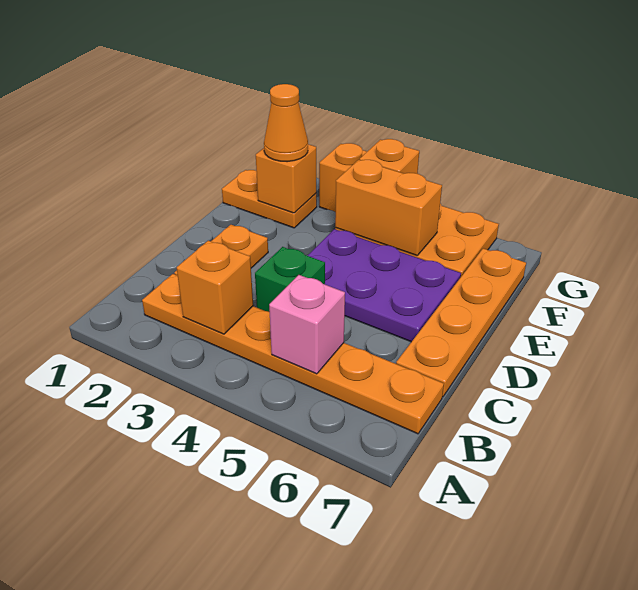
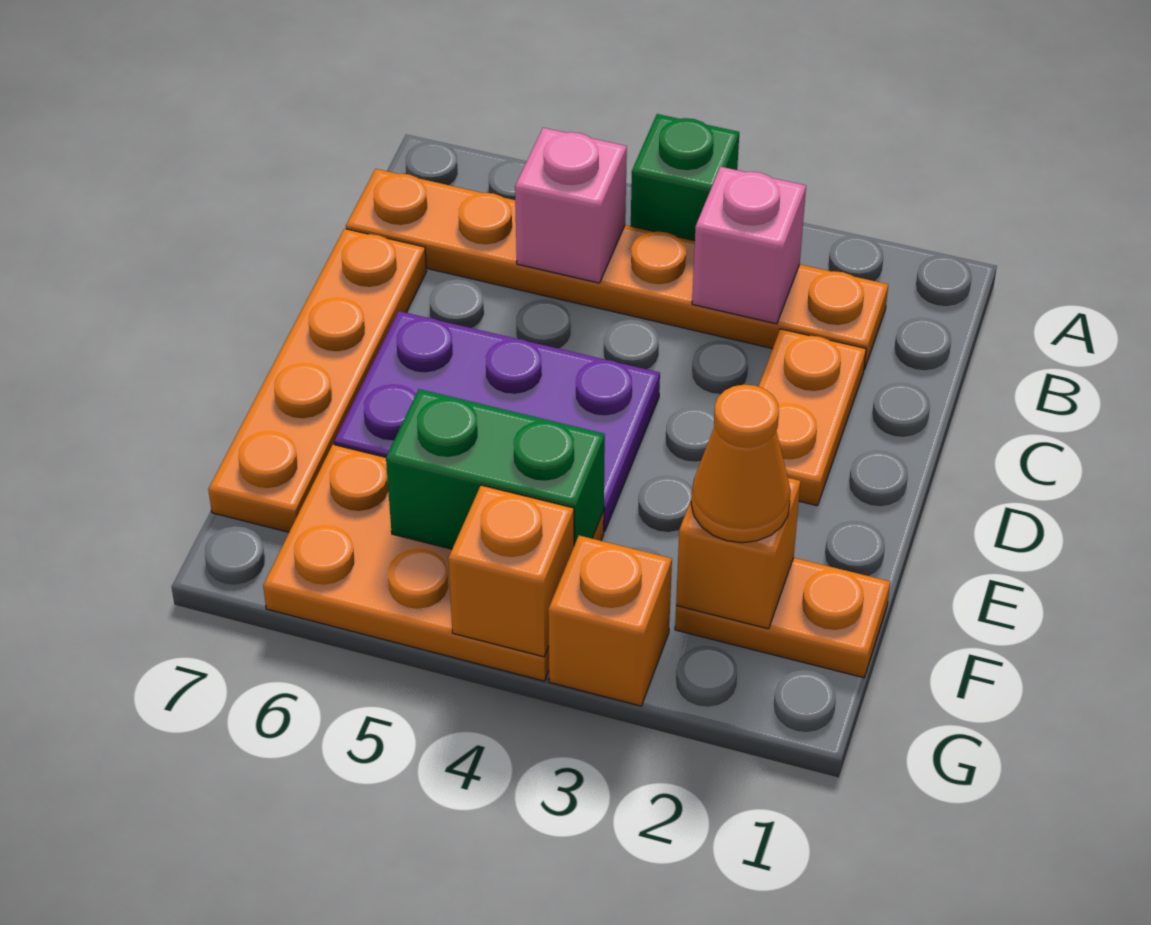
orange 1x1 brick [177,240,253,334] -> pink 1x1 brick [692,167,806,324]
green 1x1 brick [255,247,325,312] -> green 1x1 brick moved to [631,114,739,241]
orange 1x2 brick [335,160,442,255] -> green 1x2 brick [386,389,605,549]

